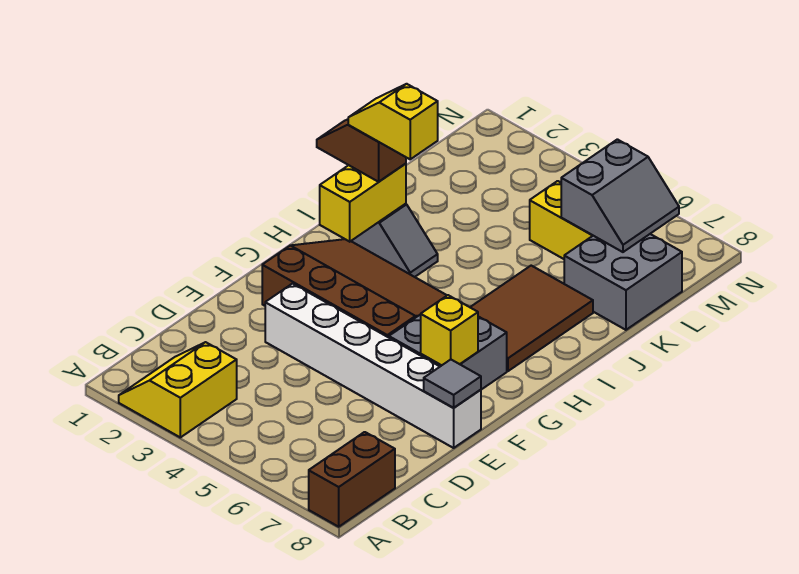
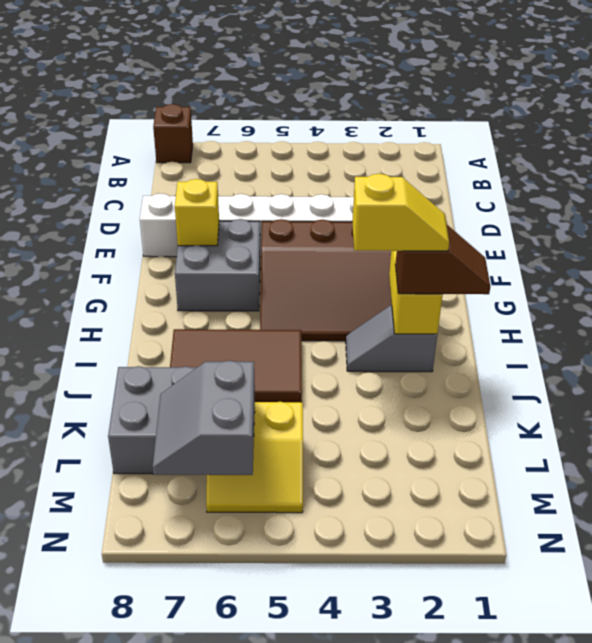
yellow 2x2 slope [119,342,237,437] -> none
brown 1x2 brick [309,432,395,527] -> brown 1x1 brick [153,104,193,163]
grey 1x1 tile [424,360,481,408] -> none
brown 2x3 tile [470,266,593,371] -> brown 2x3 tile turned to [170,329,302,402]

